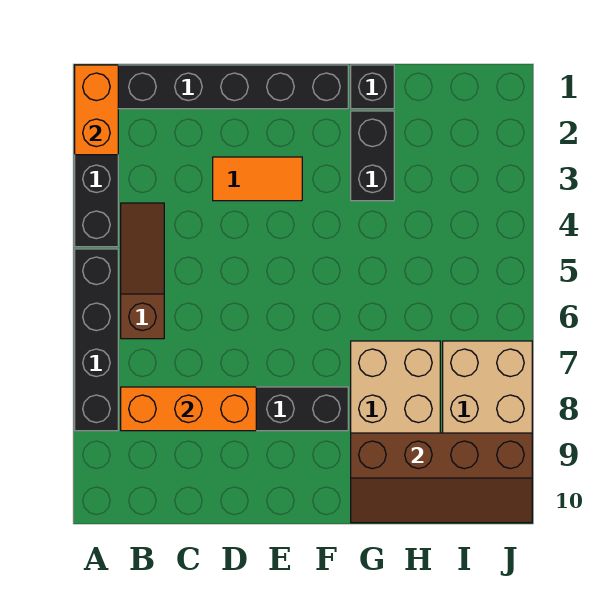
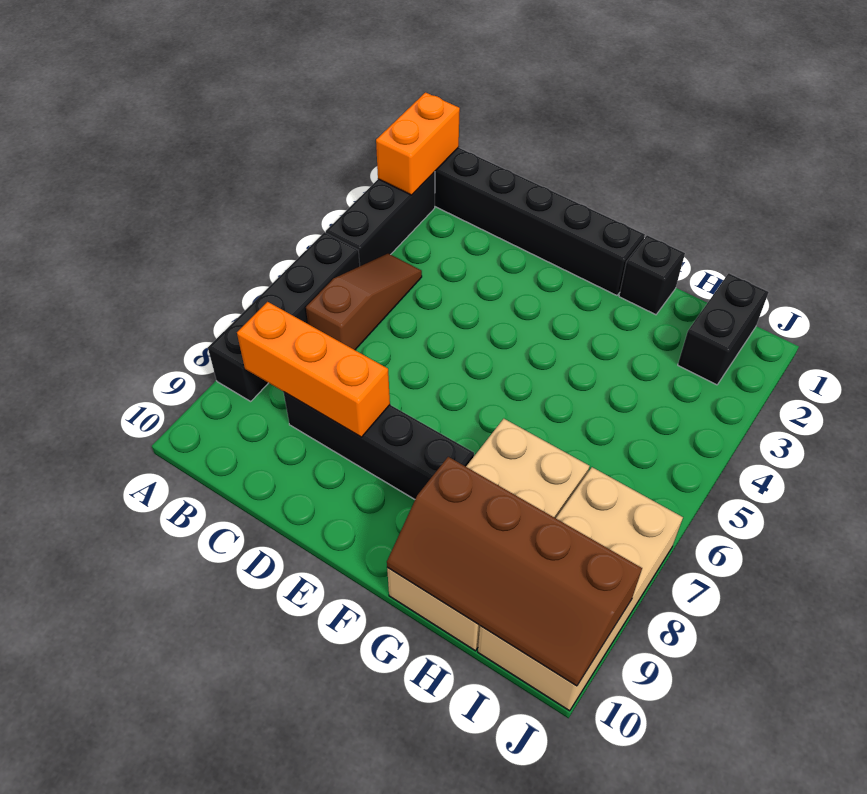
orange 1x2 tile [213,157,302,201] -> none
black 1x2 brick [351,111,394,201] -> black 1x2 brick moved to [678,273,769,385]

